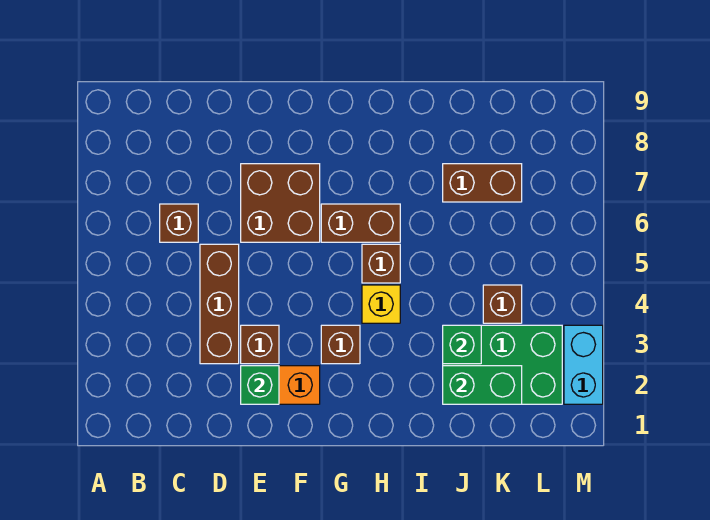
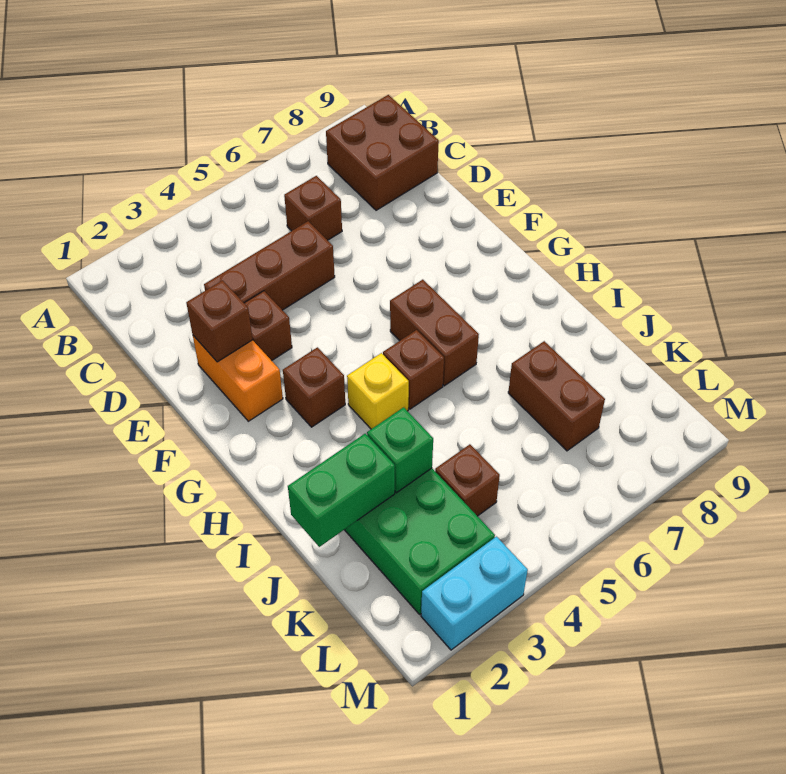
green 1x1 brick [241,366,279,404] -> brown 1x1 brick [186,280,253,362]
brown 2x2 brick [241,164,320,242] -> brown 2x2 brick moved to [326,95,439,210]
green 1x2 brick [443,366,522,404] -> green 1x2 brick turned to [288,434,395,547]

